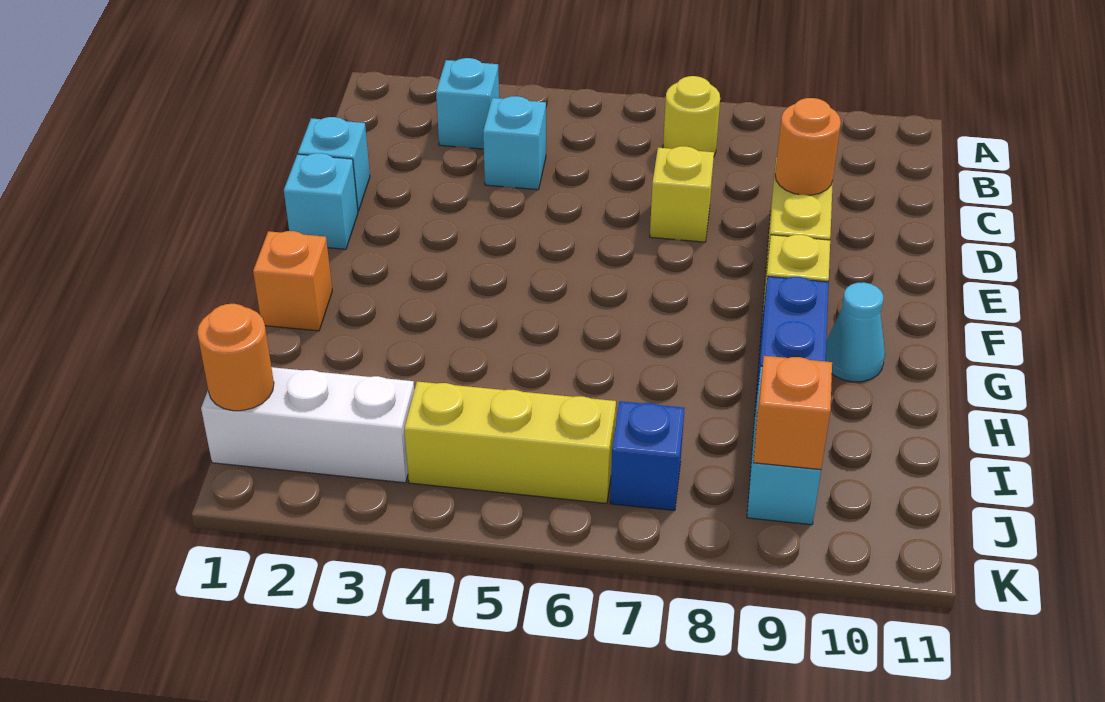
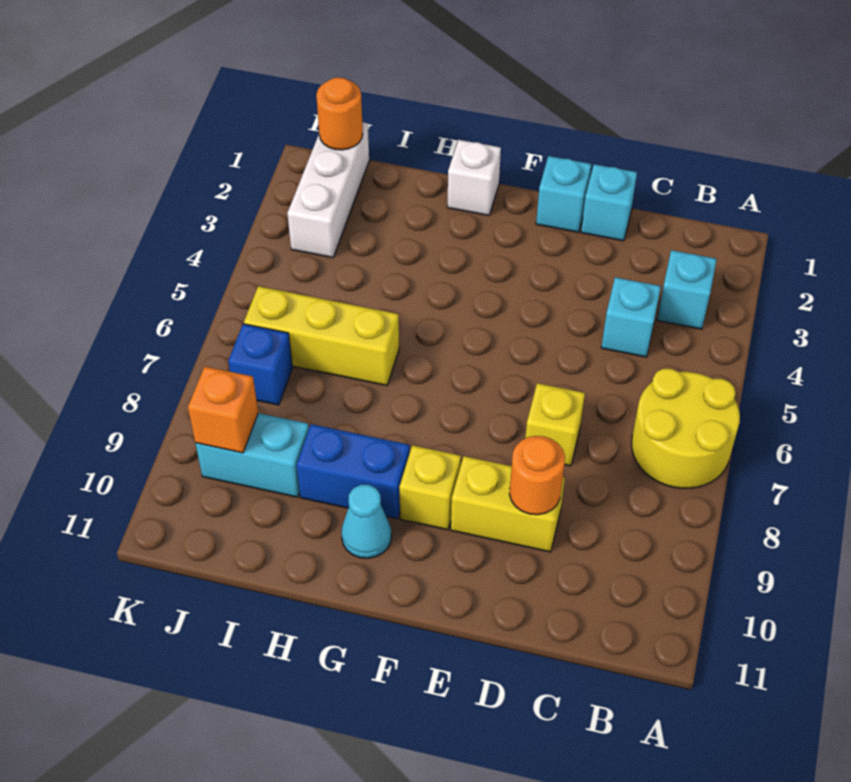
yellow 1x1 round brick [663,76,720,156] -> yellow 2x2 round brick [632,369,740,488]
orange 1x1 brick [253,231,332,331] -> white 1x1 brick [447,140,501,216]
yellow 1x3 brick [404,382,616,503] -> yellow 1x3 brick turned to [244,286,399,386]

